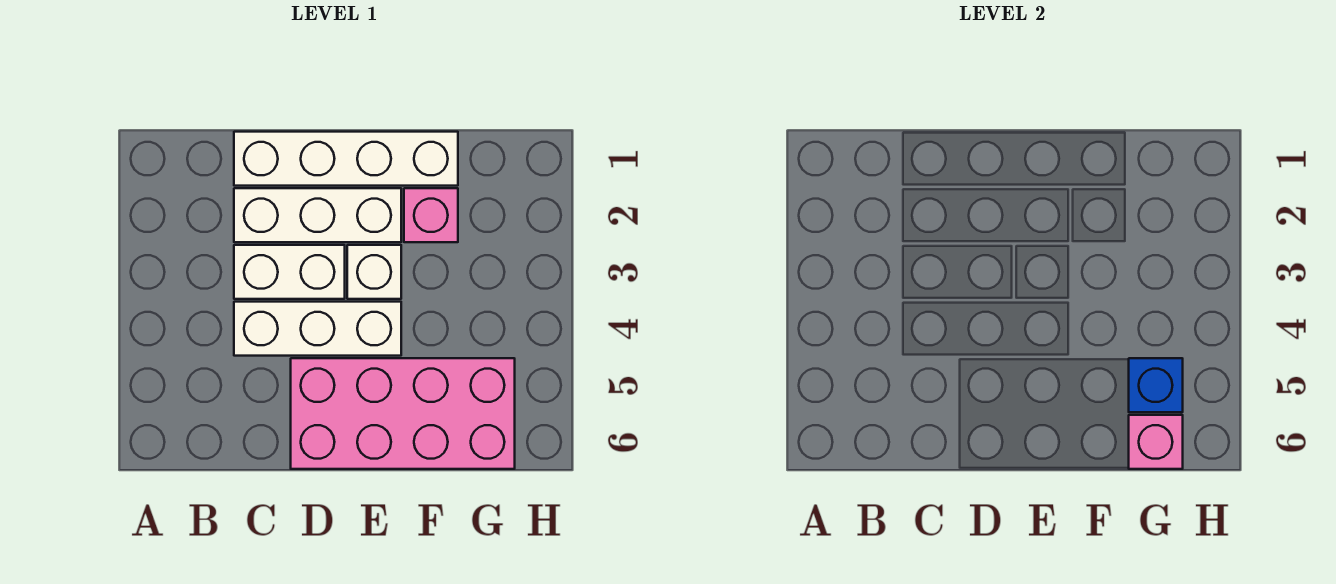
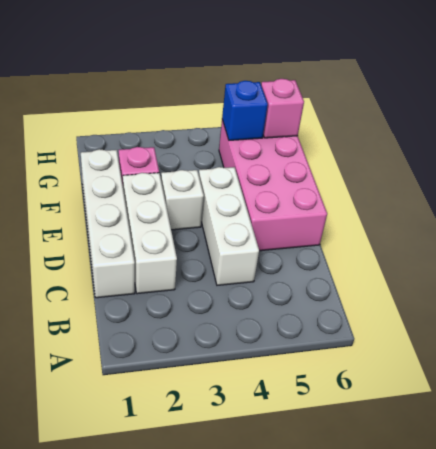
white 1x2 brick [234,245,345,299] -> none

